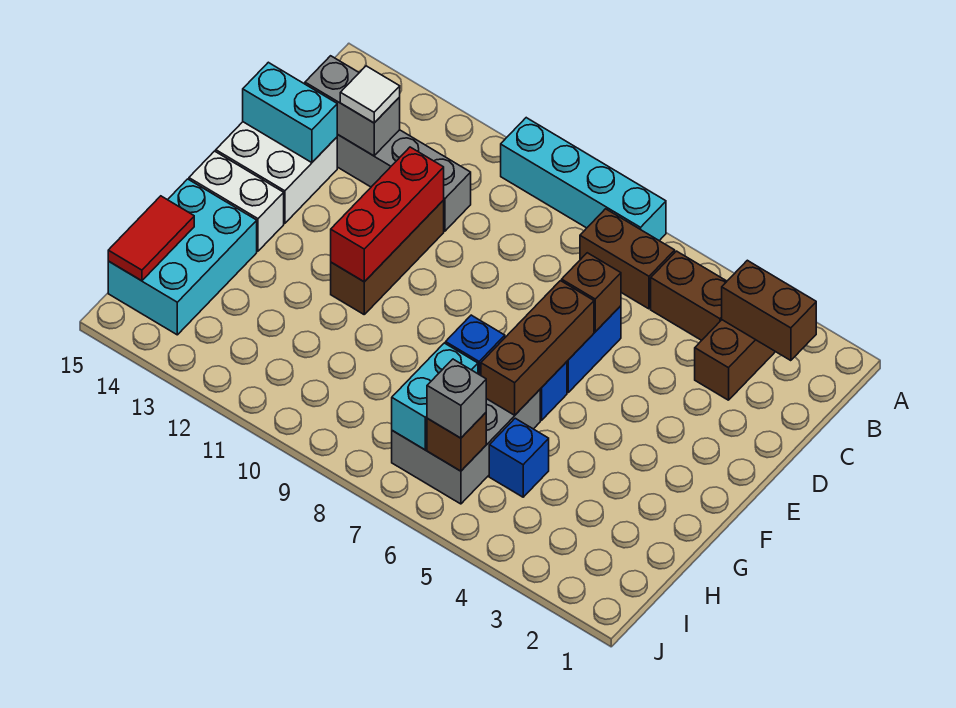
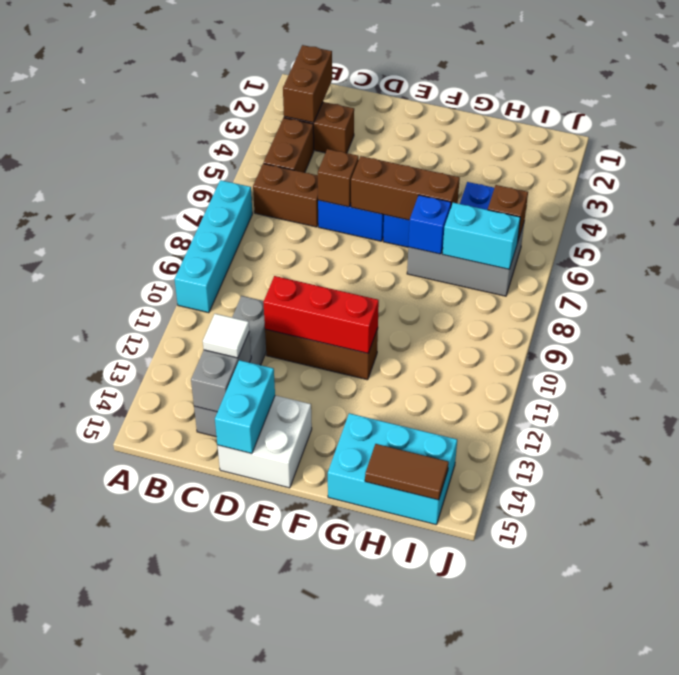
brown 1x2 brick [580,209,675,309] -> brown 1x2 brick turned to [253,164,318,227]
white 1x2 brick [189,151,284,251] -> none
red 1x2 tile [108,196,194,281] -> brown 1x2 tile [365,444,449,500]
grey 1x1 brick [427,359,486,438] -> none

